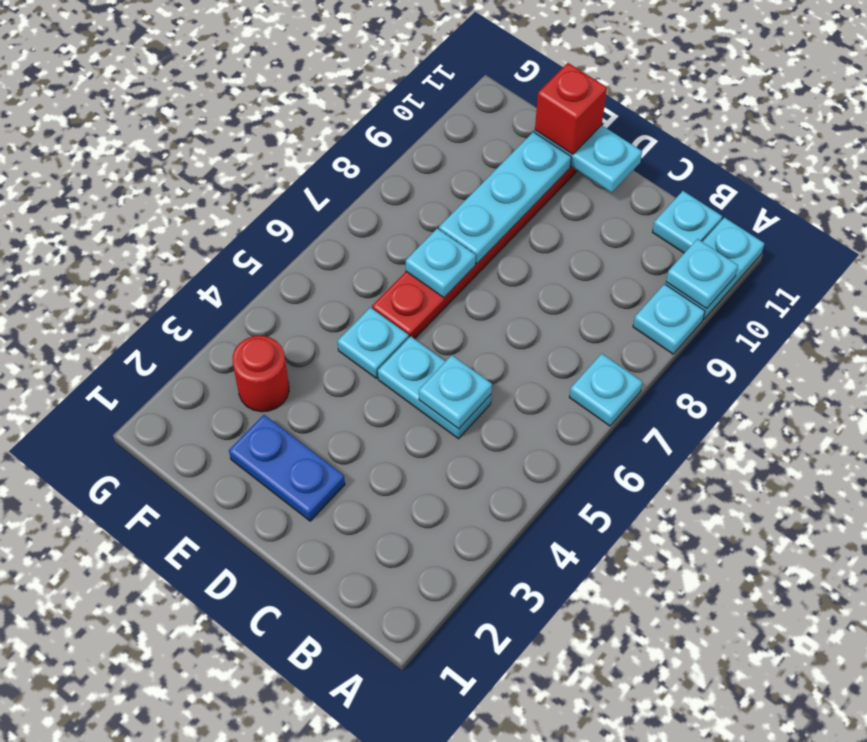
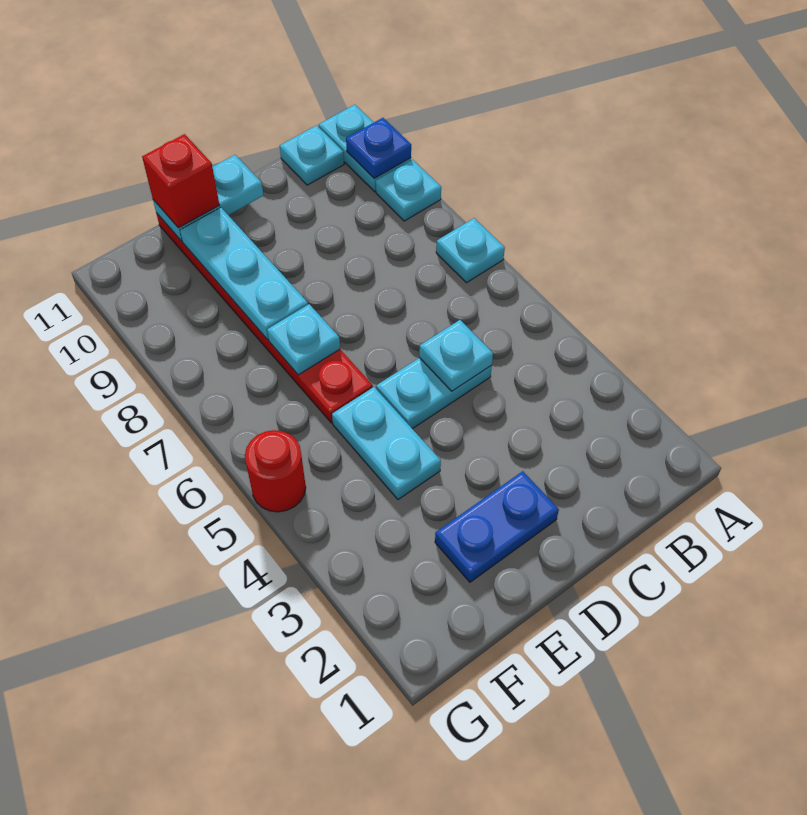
cyan 1x1 plate [666,239,738,309] -> blue 1x1 plate [346,118,411,178]
cyan 1x1 plate [338,307,409,378] -> cyan 1x2 plate [332,387,441,499]
red 1x1 round brick [232,336,289,412] -> red 1x1 round brick moved to [245,430,306,512]

